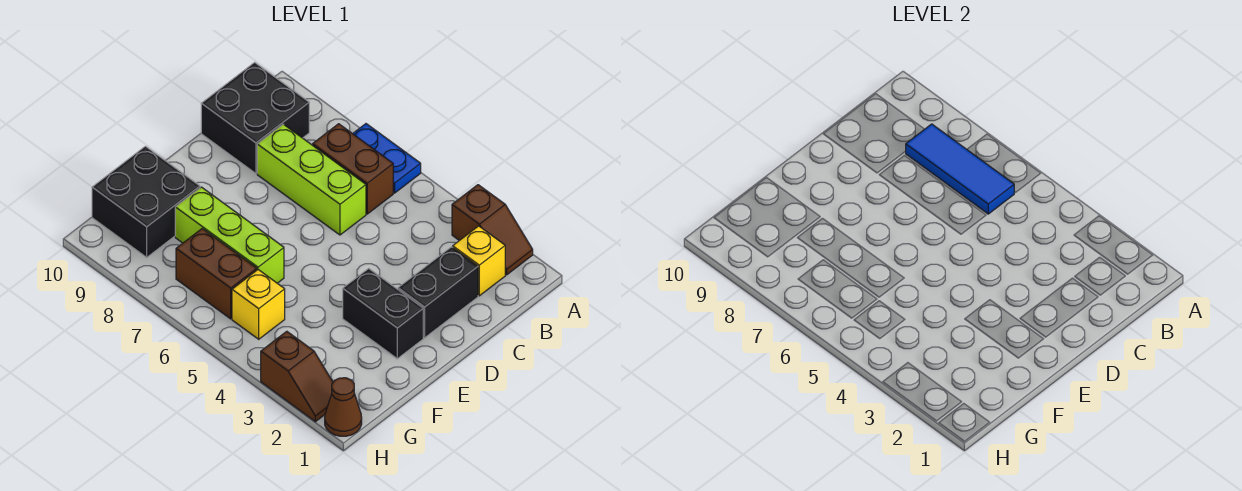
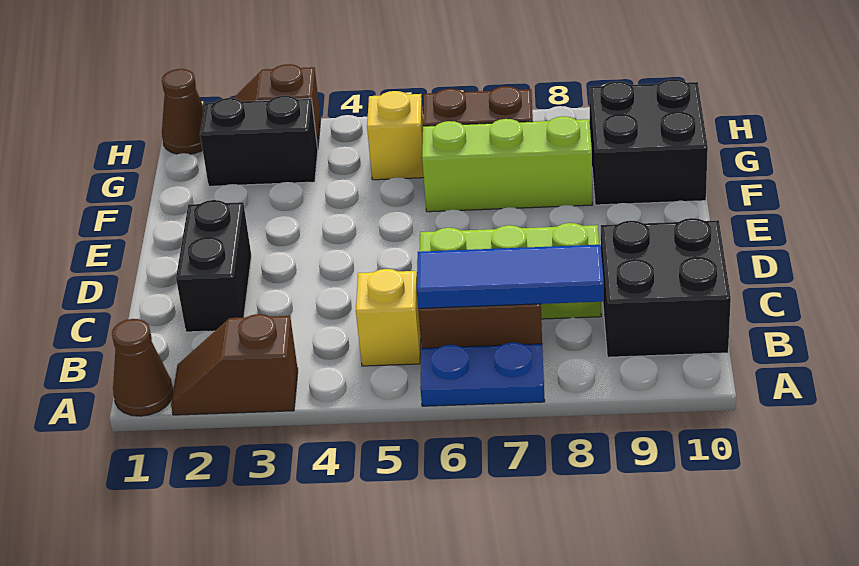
none -> brown 1x1 cone [112,319,173,416]
yellow 1x1 brick [453,226,505,296] -> yellow 1x1 brick moved to [356,269,421,366]
black 1x2 brick [343,268,423,359] -> black 1x2 brick moved to [200,96,318,186]

